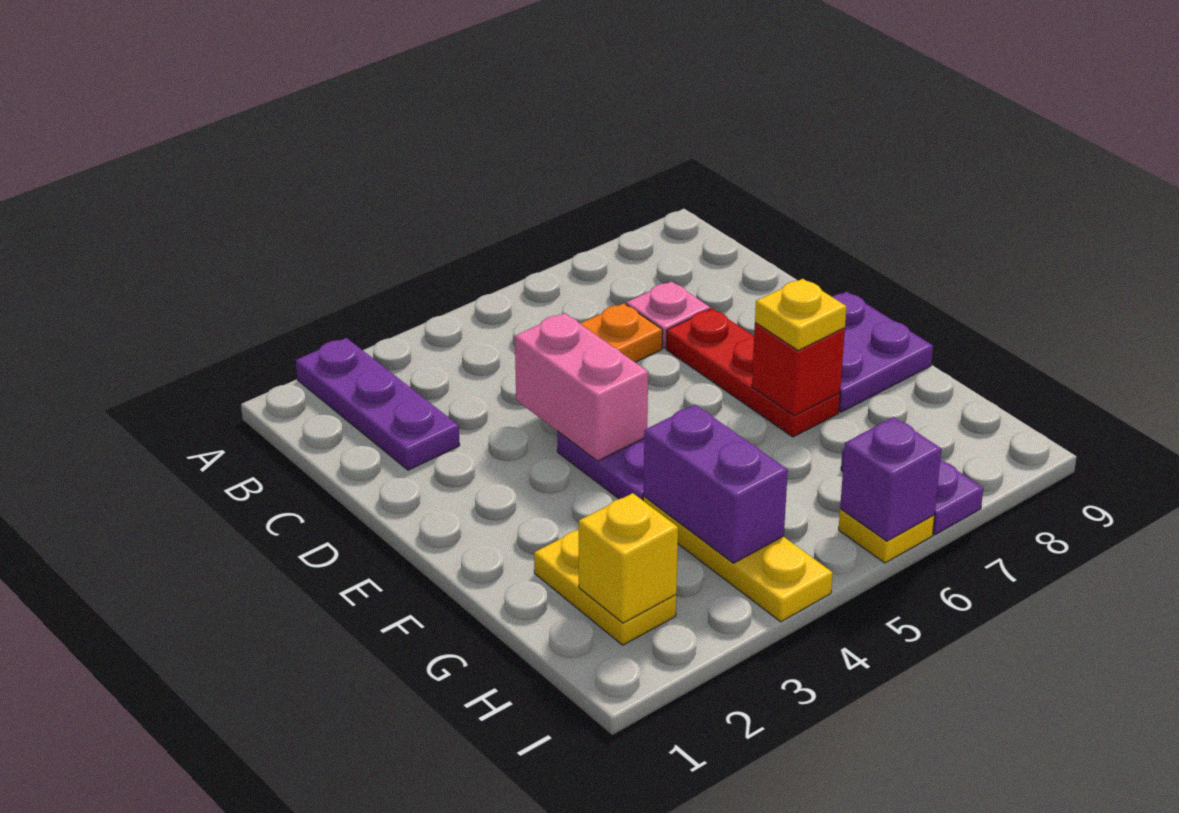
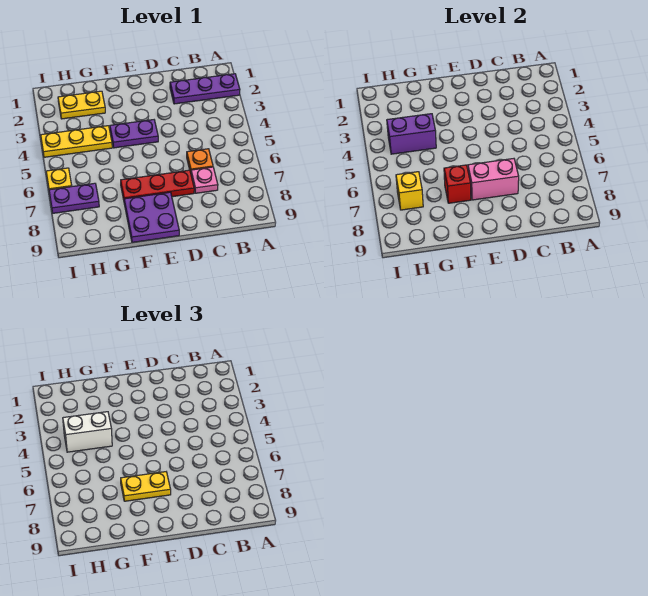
pink 1x2 brick [515,313,648,461] -> pink 1x2 brick moved to [468,159,519,200]
yellow 1x1 plate [755,279,847,351] -> yellow 1x2 plate [121,472,171,501]
none -> white 1x2 brick [63,412,112,452]
yellow 1x1 brick [579,493,678,623] -> yellow 1x1 brick moved to [396,172,423,210]
purple 1x1 brick [840,417,941,541] -> none

